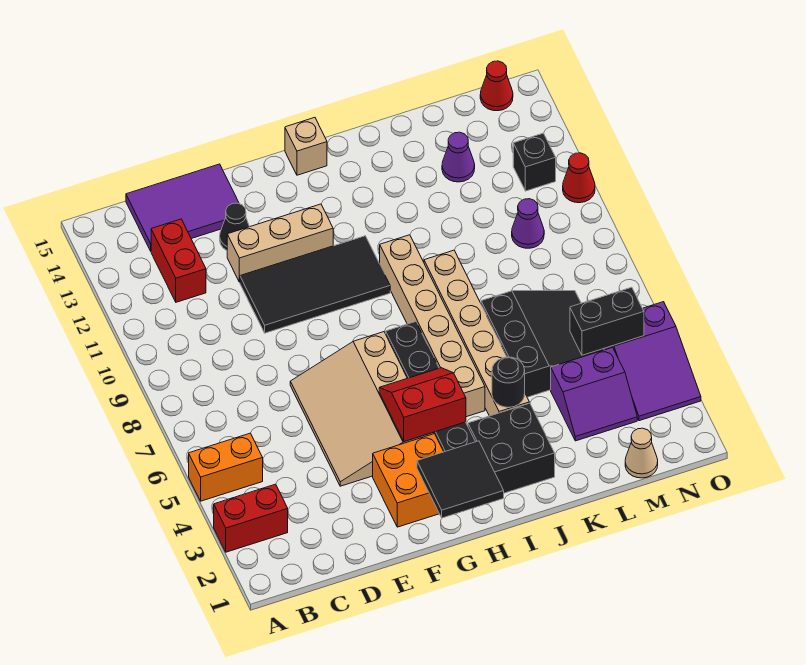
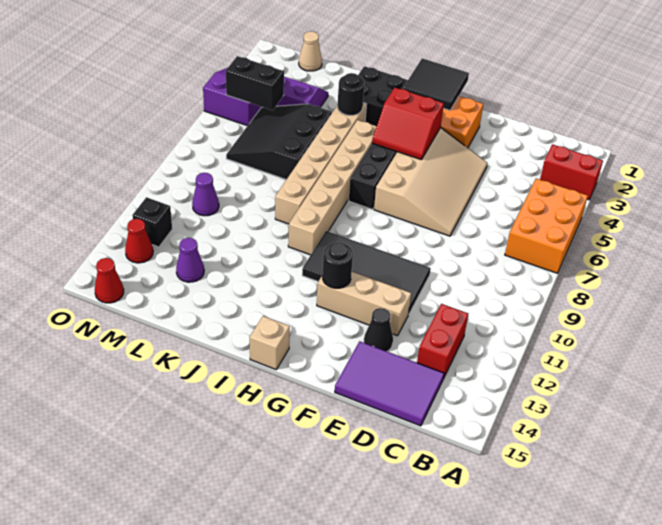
orange 1x2 brick [189,433,263,501] -> orange 2x3 brick [505,179,588,273]
none -> black 1x1 round brick [322,242,353,288]
red 1x1 cone [563,153,595,203] -> red 1x1 cone moved to [125,219,153,263]

